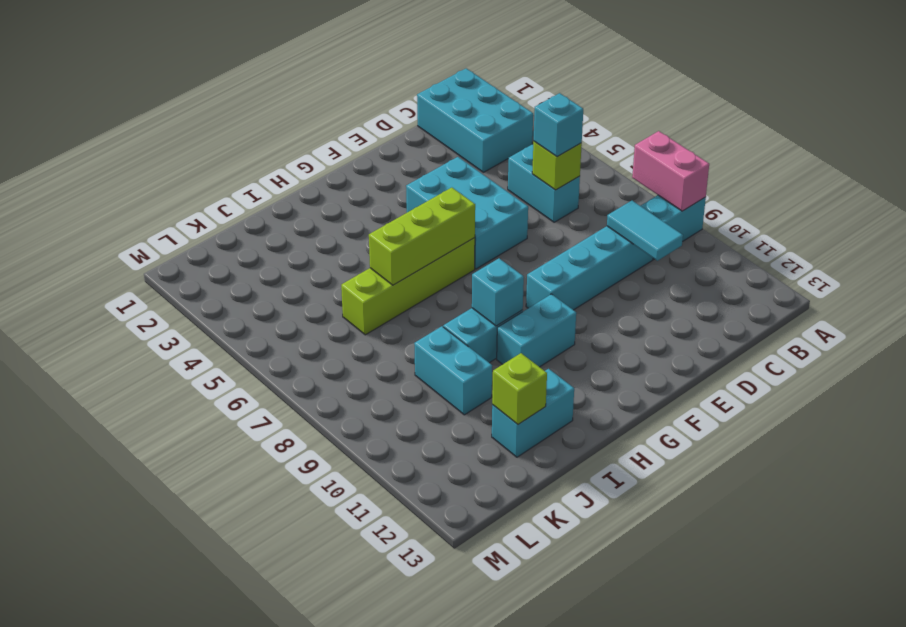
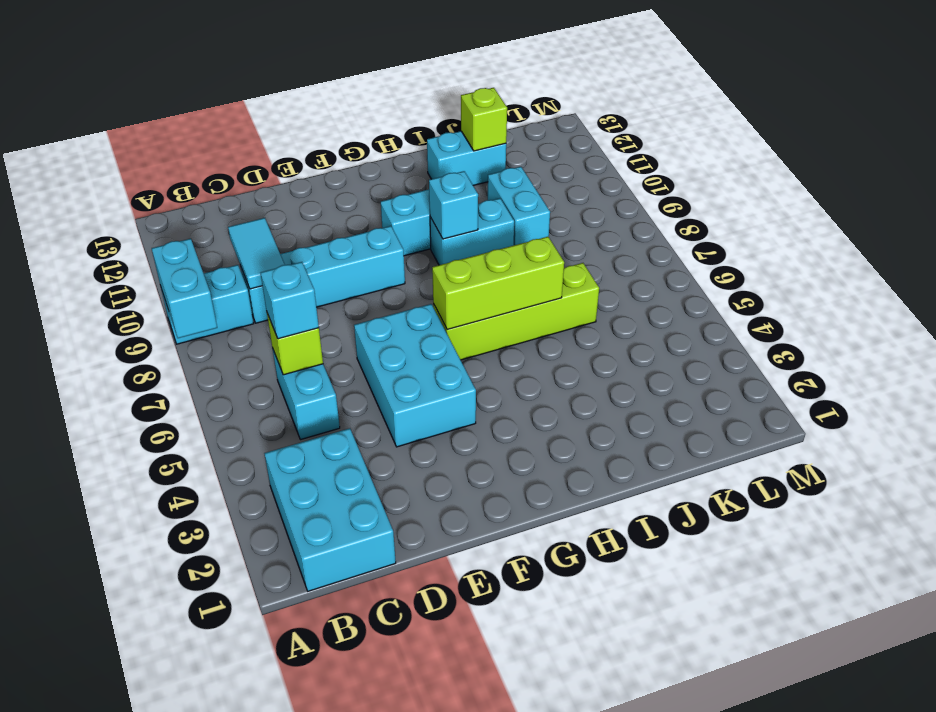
pink 1x2 brick [632,131,709,211] -> cyan 1x2 brick [152,239,217,338]

